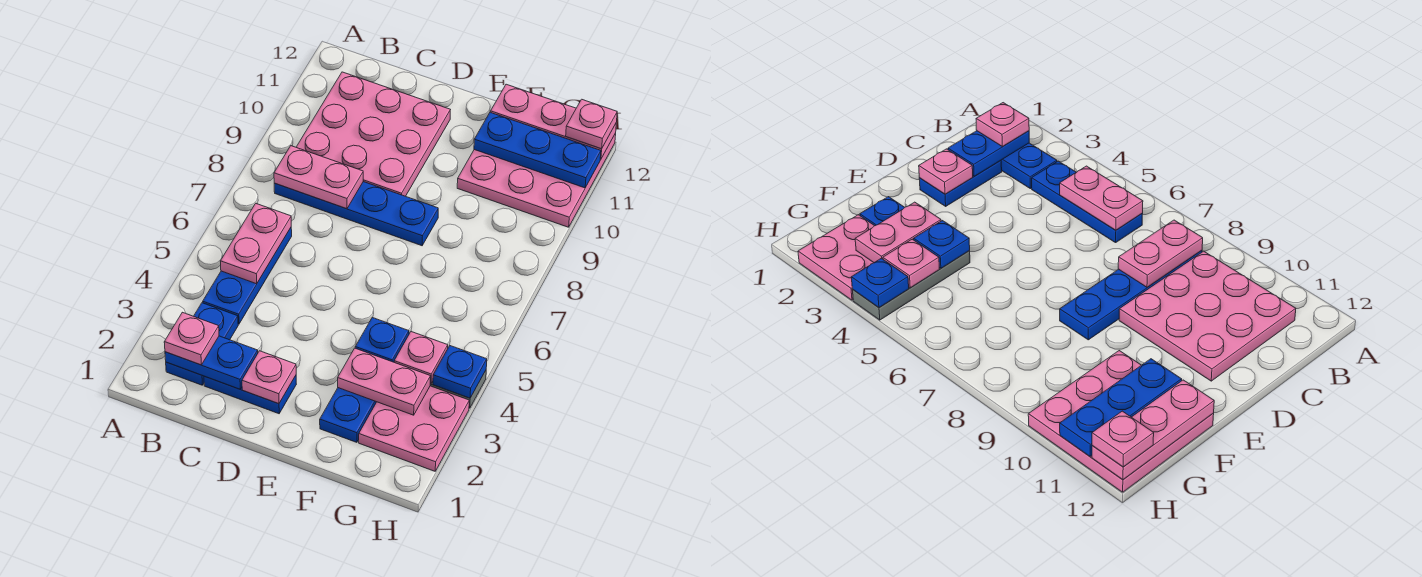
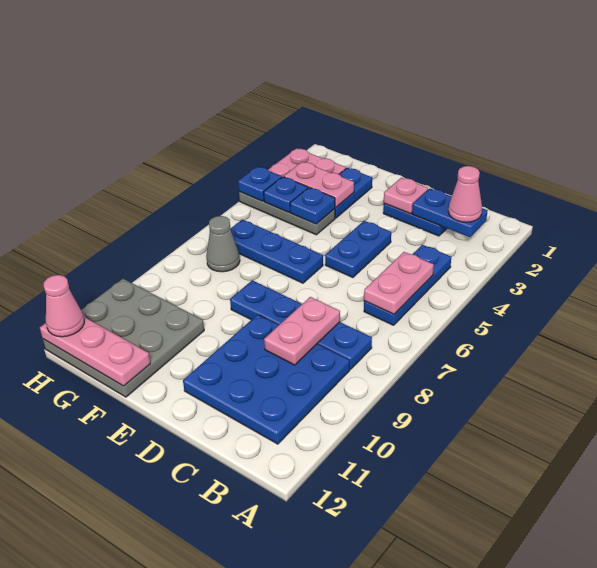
blue 1x2 plate [166,303,238,385] -> blue 1x2 plate moved to [325,221,391,278]
pink 1x1 plate [164,312,219,365] -> pink 1x1 cone [448,166,482,222]
pink 1x2 plate [274,146,363,209] -> pink 1x2 plate turned to [264,297,340,365]
pink 3x3 plate [296,72,450,196] -> blue 3x3 plate [183,314,350,444]
pink 3x3 plate [457,133,616,227] -> grey 3x3 plate [43,279,204,397]
blue 1x3 plate [474,112,601,188] -> blue 1x3 plate moved to [230,220,323,283]
pink 1x1 plate [394,332,448,384] -> blue 1x1 plate [264,177,308,212]
none -> grey 1x1 cone [206,216,240,272]
pink 1x1 plate [566,99,617,149] -> pink 1x1 cone [44,275,84,337]

